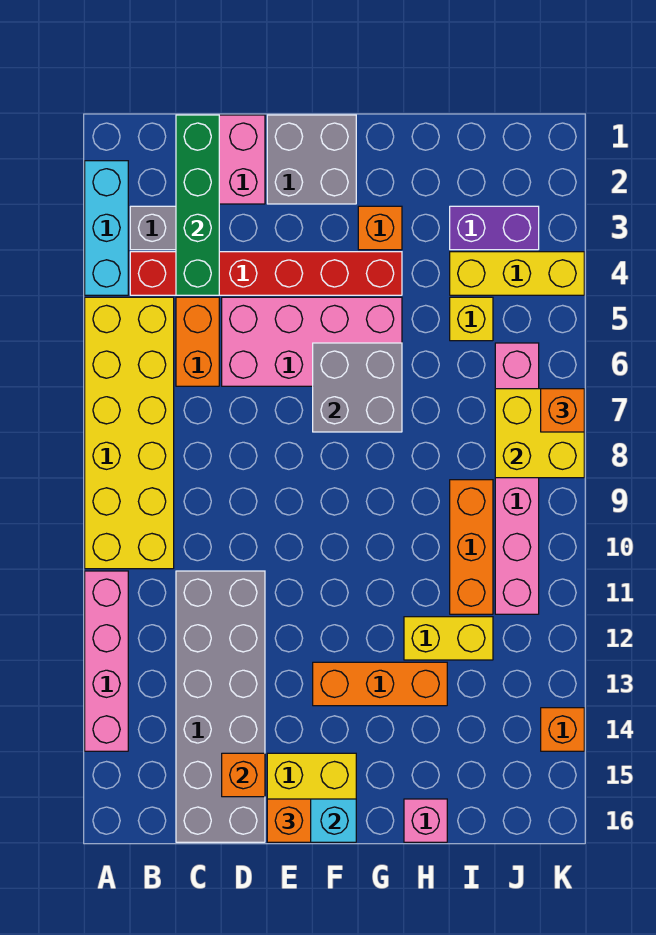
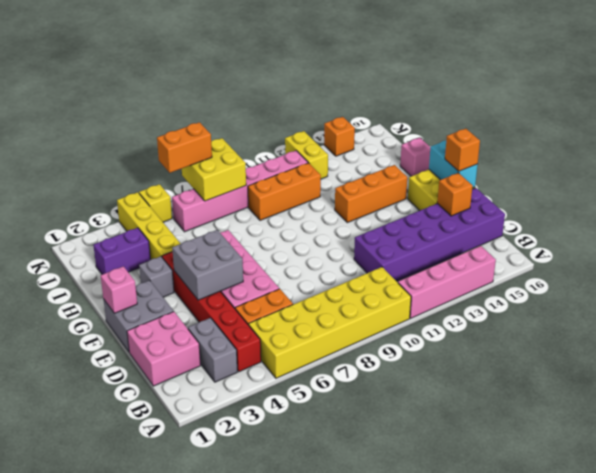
cyan 1x3 brick [85,161,128,295] -> none
green 1x4 brick [176,115,219,295] -> none
grey 2x6 brick [176,571,265,842] -> purple 2x6 brick [354,188,505,281]
none -> pink 1x1 brick [101,266,137,313]
grey 2x2 brick [313,343,402,432] -> grey 2x2 brick moved to [172,230,243,300]
orange 1x3 brick [313,662,447,706] -> orange 1x3 brick turned to [335,165,407,223]
orange 1x1 brick [358,206,402,250] -> grey 1x1 brick [139,256,174,297]
yellow 1x2 brick [404,617,493,660] -> yellow 1x2 brick moved to [285,131,328,179]
purple 1x2 brick [450,206,539,250] -> purple 1x2 brick turned to [93,228,151,274]
yellow 1x3 brick [450,252,584,295] -> yellow 1x4 brick [117,192,181,259]
yellow 1x1 brick [450,297,493,341] -> yellow 1x1 brick moved to [139,184,172,222]
orange 1x1 brick [541,389,584,432] -> orange 1x2 brick [157,122,212,173]

